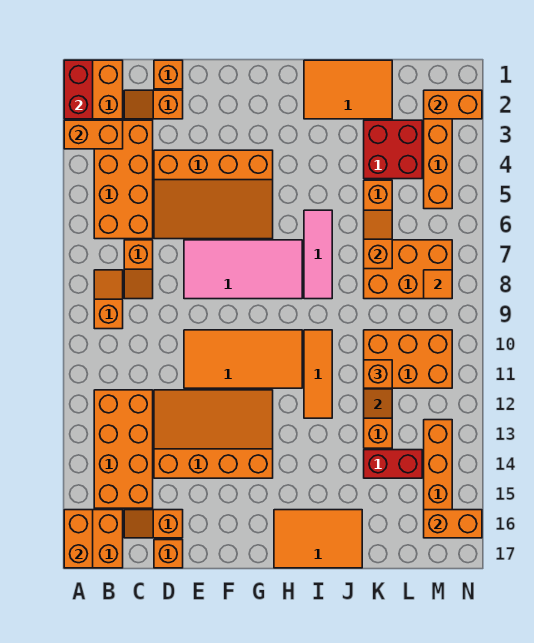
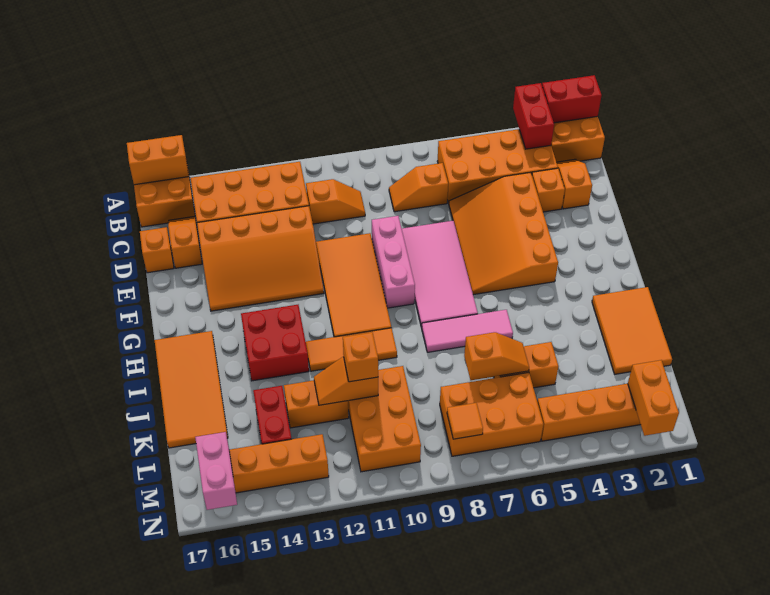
orange 1x2 brick [64,120,123,149] -> red 1x2 brick [513,83,554,149]
orange 1x2 slope [94,270,123,329] -> orange 1x2 slope moved to [306,179,365,224]
orange 1x1 brick [154,60,183,89] -> orange 1x1 brick moved to [532,168,565,212]
orange 3x4 slope [154,390,273,478] -> orange 3x4 slope turned to [197,206,324,311]
none -> pink 1x3 brick [372,216,415,308]
orange 2x3 tile [274,510,362,568] -> orange 2x4 tile [155,331,228,448]
red 2x2 brick [364,120,422,179] -> red 2x2 brick moved to [241,305,309,381]
orange 2x3 brick [364,240,452,299] -> orange 2x3 brick turned to [440,372,543,456]
orange 1x2 brick [424,510,482,538] -> pink 1x2 brick [195,432,237,510]

